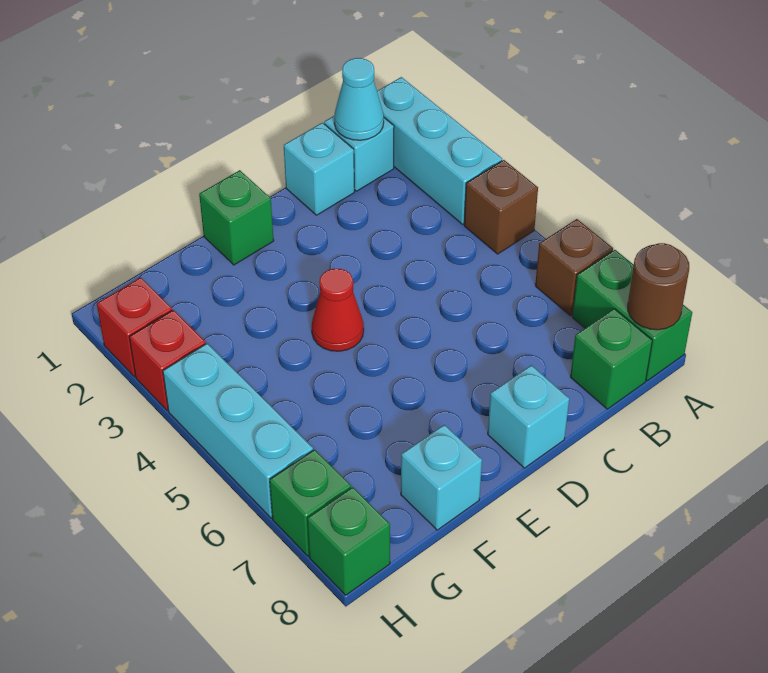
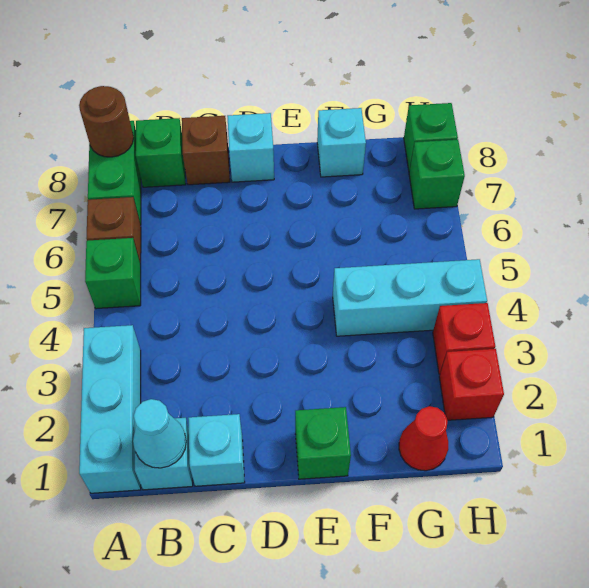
brown 1x1 brick [464,160,538,254] -> brown 1x1 brick moved to [182,116,230,185]
none -> green 1x1 brick [85,238,141,309]
red 1x1 cone [312,269,364,351] -> red 1x1 cone moved to [399,406,448,471]
cyan 1x3 brick [163,344,313,518] -> cyan 1x3 brick turned to [333,259,487,336]

